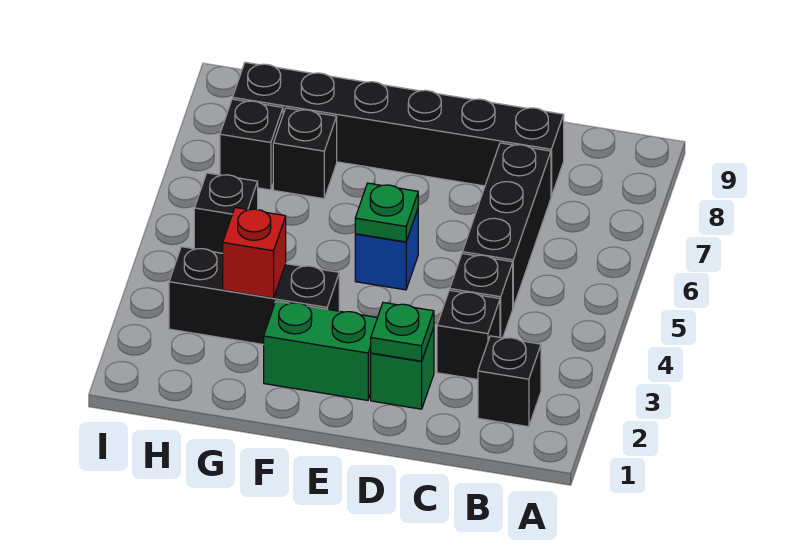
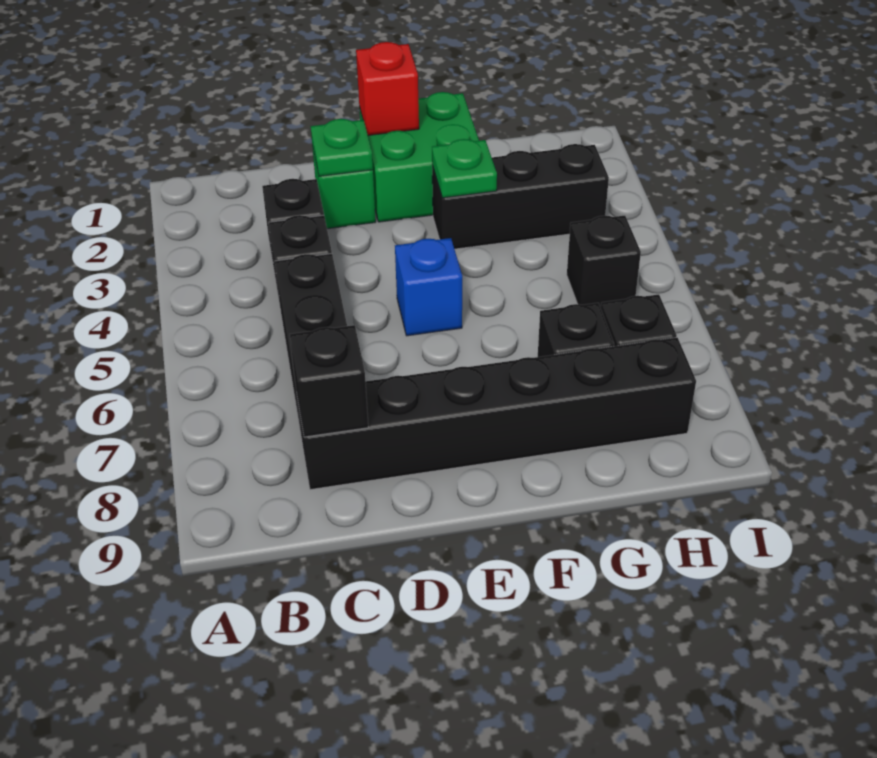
black 1x1 brick [478,336,541,427] -> black 1x1 brick moved to [290,325,368,437]
green 1x2 brick [264,301,377,400] -> green 2x2 brick [359,92,479,222]
green 1x1 plate [355,183,418,242] -> green 1x1 plate moved to [432,139,497,198]
red 1x1 brick [223,207,286,298] -> red 1x1 brick moved to [356,42,419,135]

